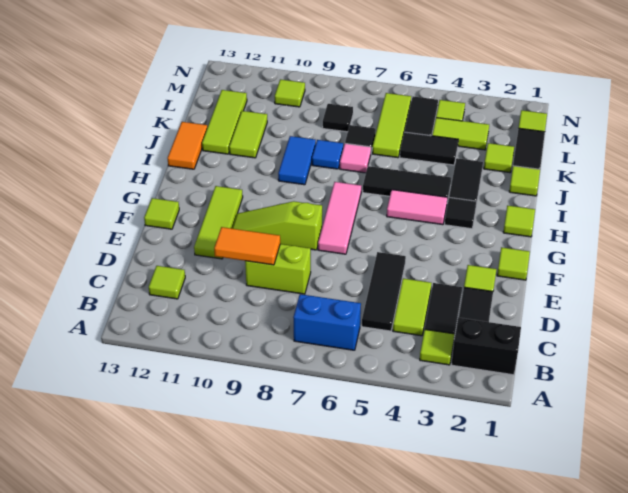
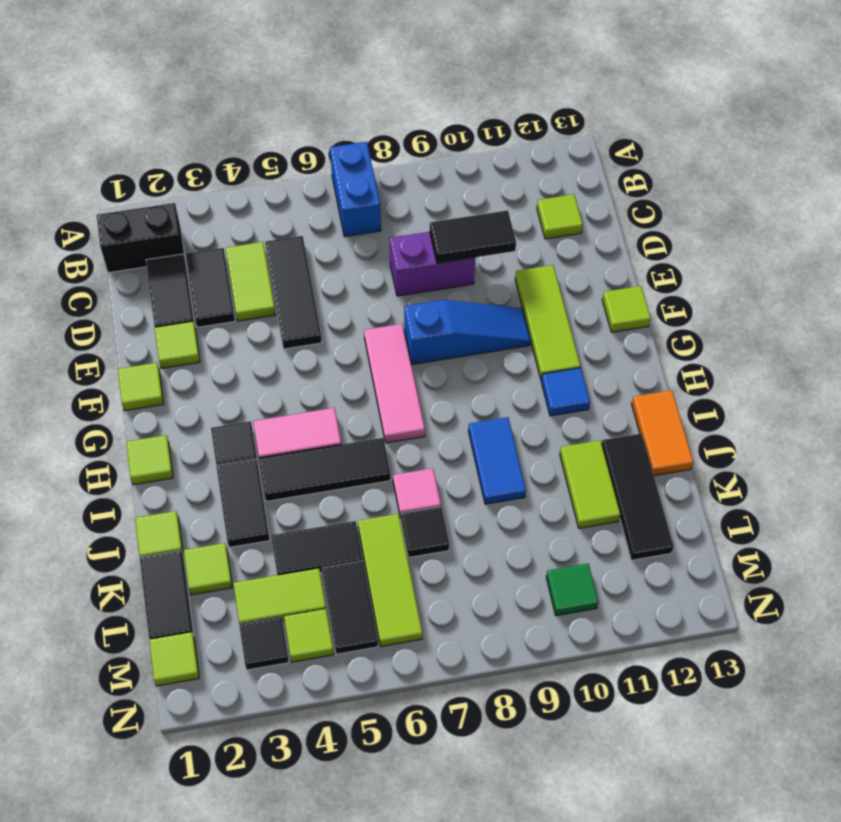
lime 1x1 tile [420,329,455,365] -> none
blue 1x2 brick [293,294,361,350] -> blue 1x2 brick turned to [330,142,381,237]
lime 1x2 brick [245,244,311,294] -> purple 1x2 brick [390,232,475,296]
orange 1x2 tile [214,227,280,265] -> black 1x2 tile [430,210,516,263]
lime 1x3 slope [232,201,322,250] -> blue 1x3 slope [404,300,531,364]
blue 1x1 tile [312,140,343,169] -> blue 1x1 tile moved to [541,368,590,416]
lime 1x3 tile [202,90,247,154] -> black 1x3 tile [602,433,674,560]
black 1x1 tile [323,104,353,132] -> black 1x1 tile moved to [239,617,289,670]
lime 1x1 tile [275,79,305,107] -> green 1x1 tile [546,564,598,616]

